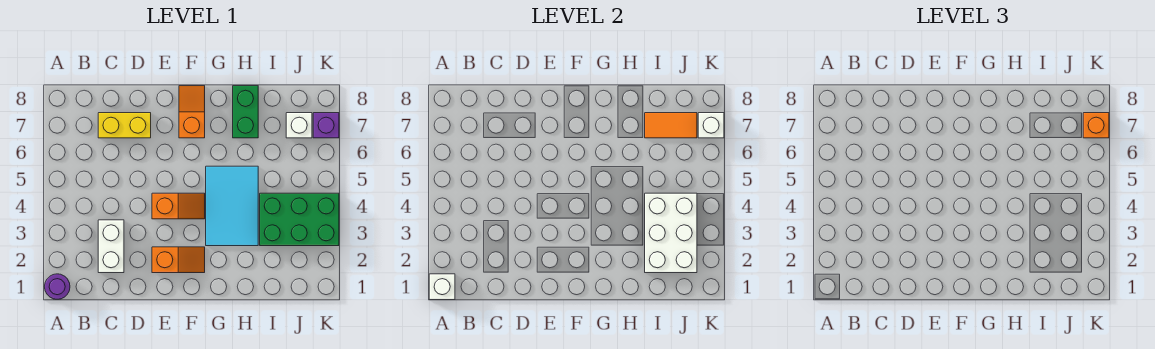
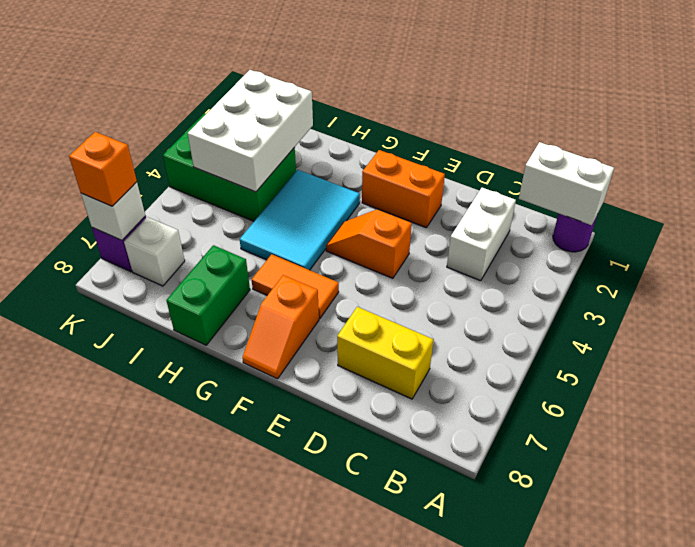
white 1x1 brick [429,274,455,300] -> white 1x2 brick [519,142,614,225]
orange 1x2 slope [152,247,205,273] -> orange 1x2 brick [362,150,445,228]
orange 1x2 tile [645,113,697,138] -> orange 1x2 tile moved to [252,254,339,319]

